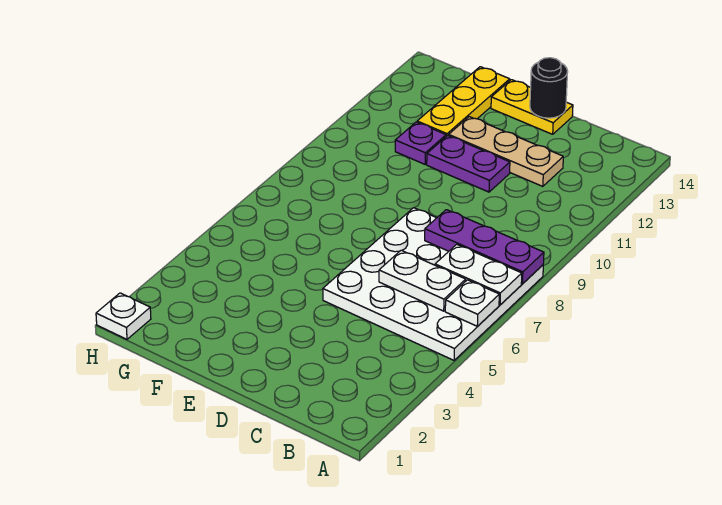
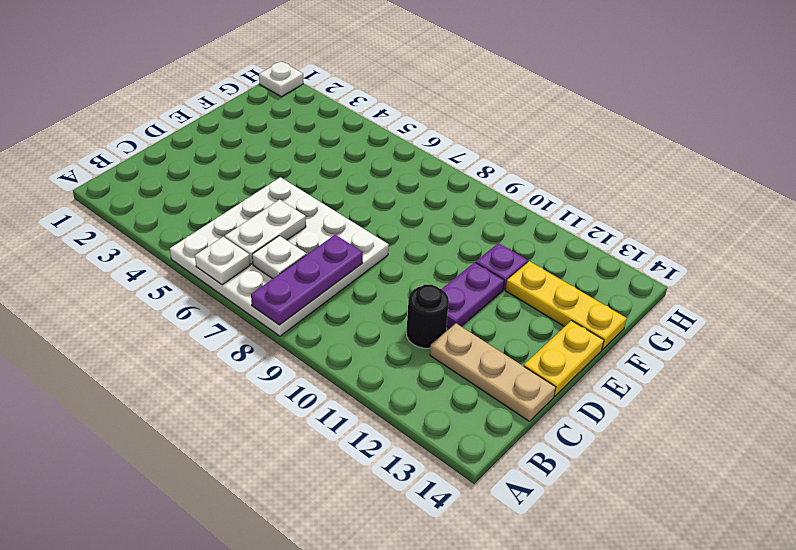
white 1x2 plate [435,244,522,305] -> white 1x1 plate [252,236,306,279]
tan 1x3 plate [449,117,563,186] -> tan 1x3 plate turned to [430,324,556,421]
black 1x1 round brick [530,58,568,118] -> black 1x1 round brick moved to [406,285,449,348]

